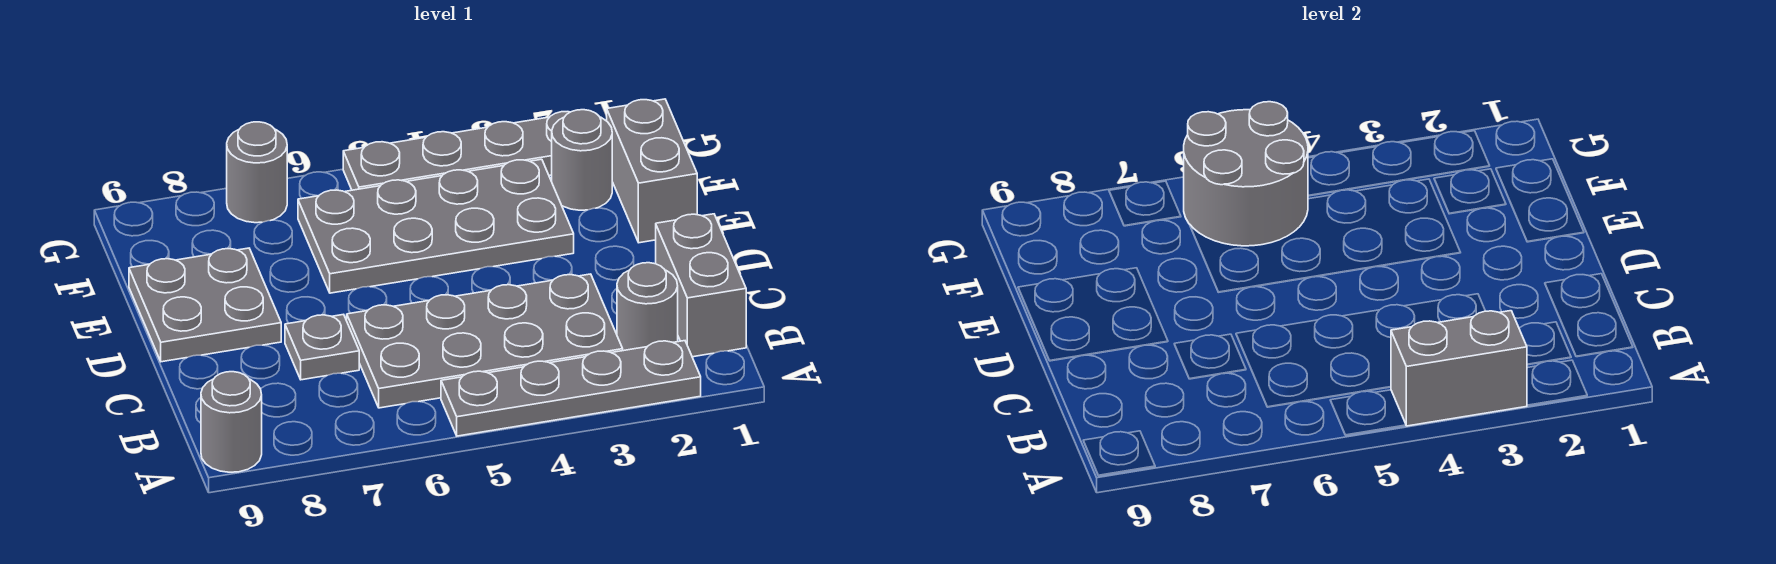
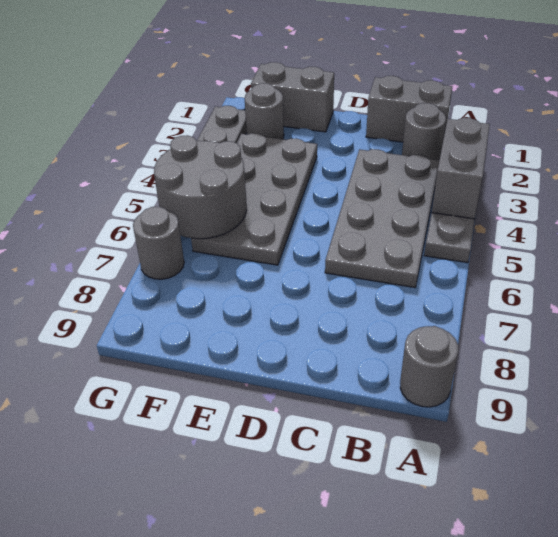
grey 1x1 plate [285,314,359,380] -> none
grey 2x2 plate [129,248,281,362] -> none

